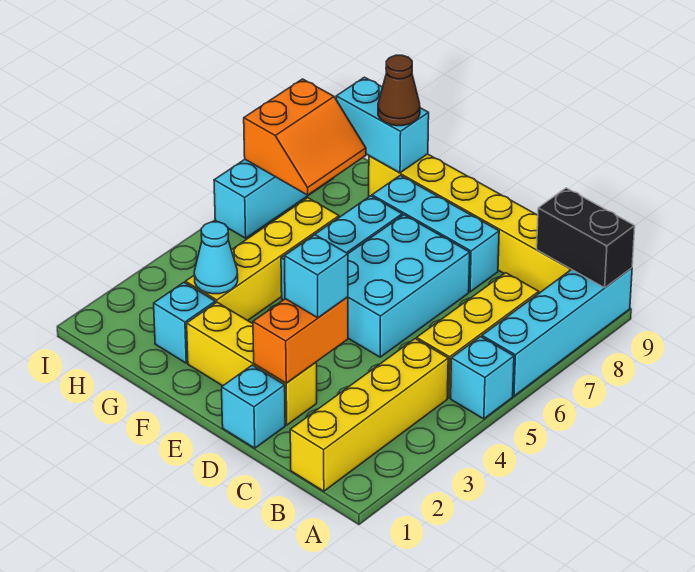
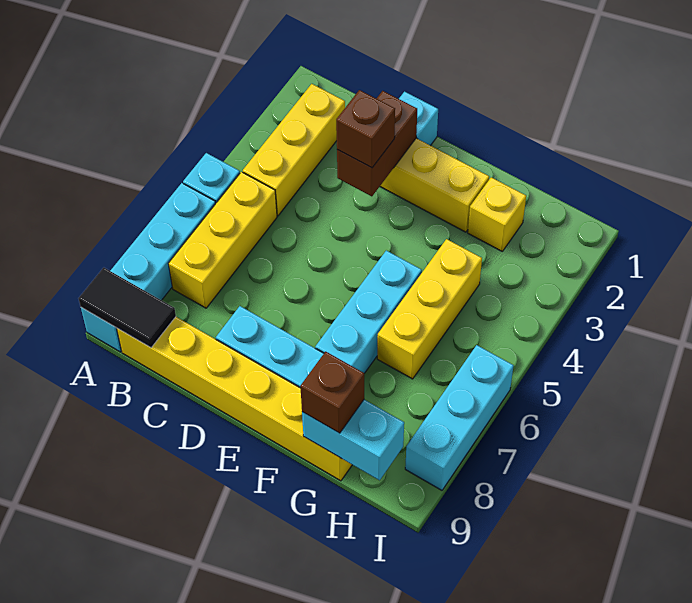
black 1x2 brick [537,188,635,288] -> black 1x2 tile [79,268,176,348]
yellow 1x4 brick [290,339,448,491] -> yellow 1x3 brick [243,84,345,215]
orange 1x2 brick [253,297,348,383] -> brown 1x2 brick [337,91,417,196]
cyan 1x1 brick [284,235,348,318] -> brown 1x1 brick [336,90,395,168]
cyan 2x3 brick [348,215,470,357] -> none
cyan 1x1 brick [154,283,215,363] -> yellow 1x1 brick [468,177,526,251]
yellow 1x4 brick [185,198,339,321] -> yellow 1x3 brick [377,239,482,379]
cyan 1x1 cone [194,222,238,294] -> none
brown 1x1 cone [378,55,420,126] -> brown 1x1 brick [300,351,364,433]
orange 2x2 slope [244,79,366,195] -> none

